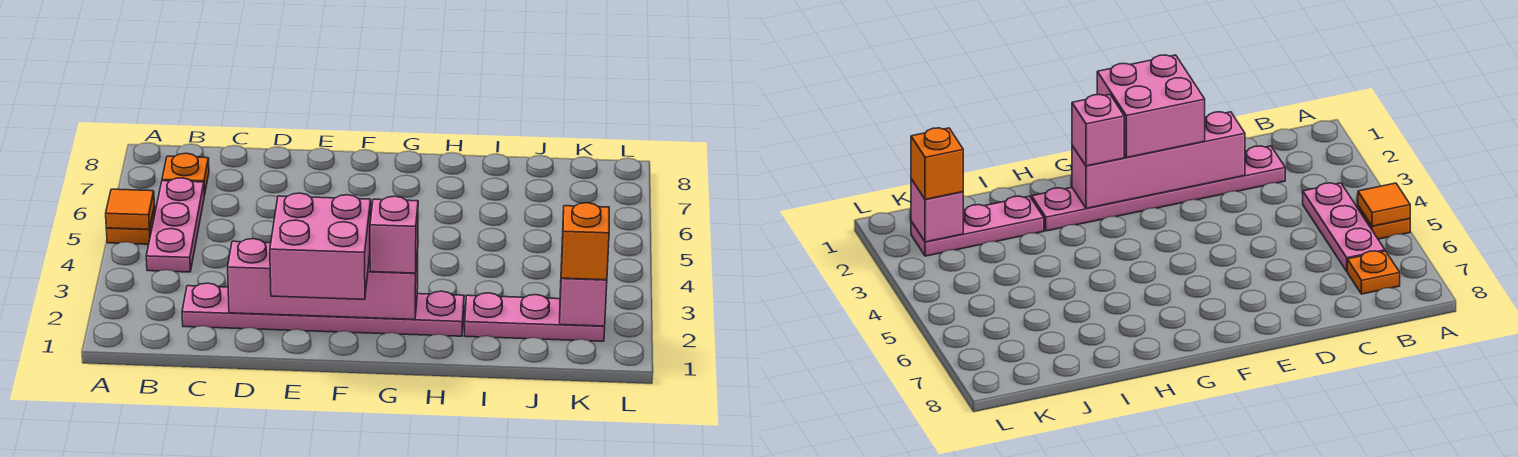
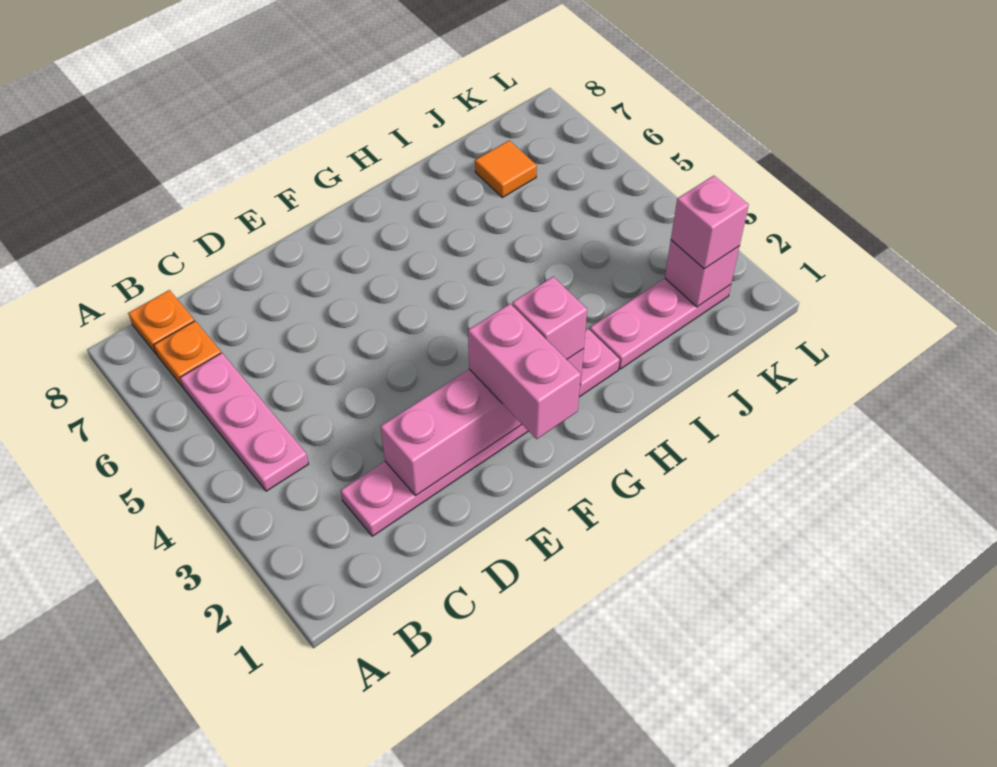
orange 1x1 plate [106,206,155,244] -> orange 1x1 plate moved to [128,290,194,354]
orange 1x1 tile [106,189,154,229] -> orange 1x1 tile moved to [475,140,537,197]
pink 2x2 brick [270,193,371,299] -> pink 1x2 brick [468,304,581,439]
orange 1x1 brick [561,203,609,280] -> pink 1x1 brick [671,176,749,269]

